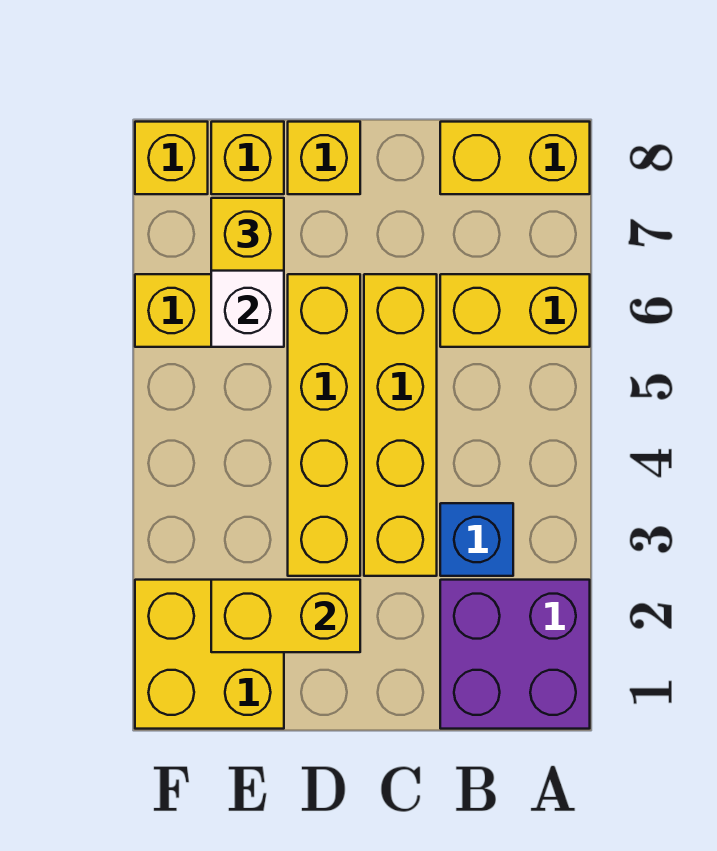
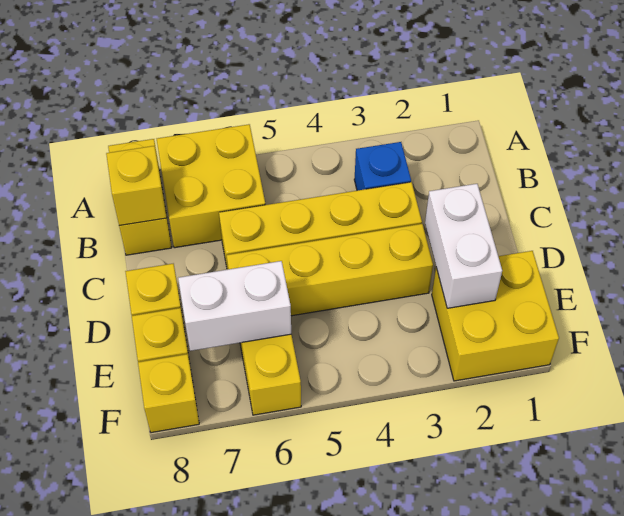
purple 2x2 brick [440,580,590,729] -> none
yellow 1x2 brick [440,274,590,347] -> yellow 2x2 brick [157,124,265,248]
yellow 1x2 brick [211,580,360,652] -> white 1x2 brick [425,184,502,308]
yellow 1x1 brick [211,198,284,271] -> yellow 1x1 brick moved to [106,146,166,226]

